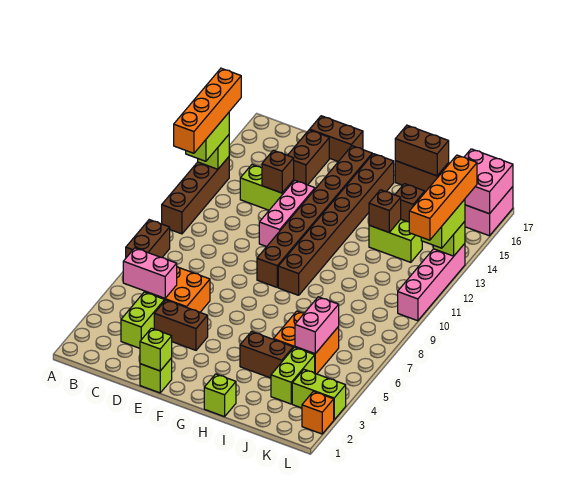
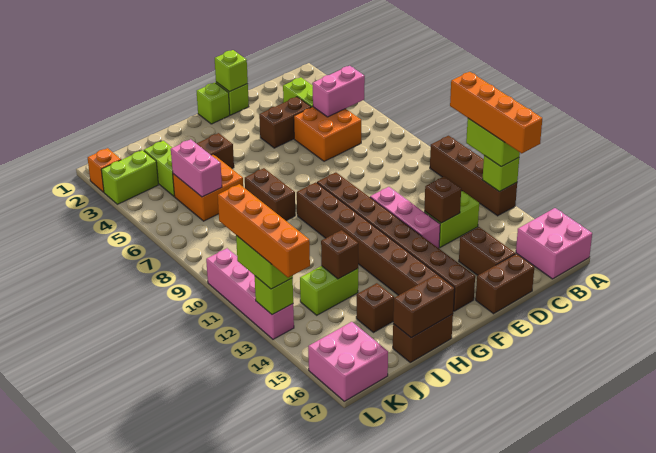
brown 1x2 brick [126,220,170,258] -> brown 1x2 brick moved to [245,168,295,220]
lime 1x1 brick [204,374,236,417] -> lime 1x1 brick moved to [197,83,230,124]
pink 2x2 brick [465,149,513,214] -> pink 2x2 brick moved to [516,208,592,279]

